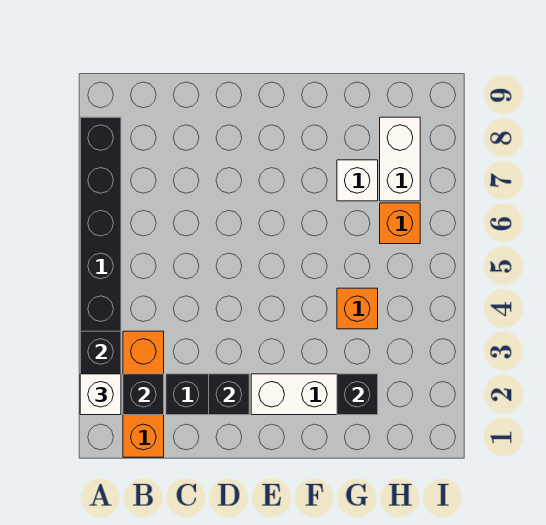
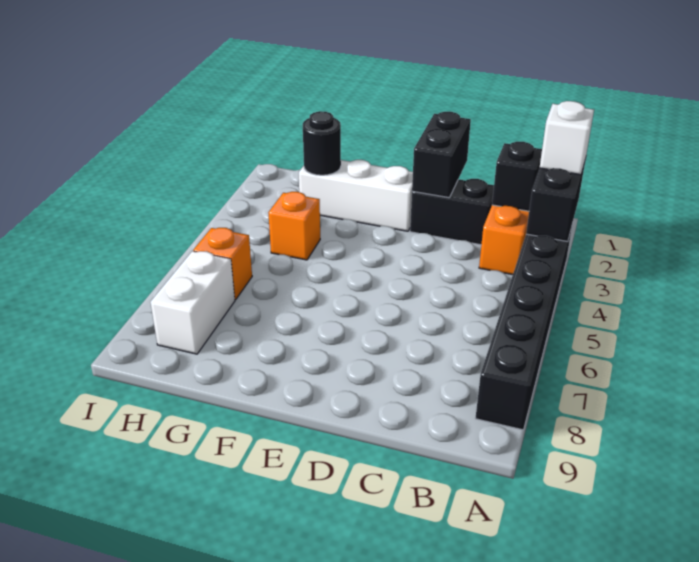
black 1x1 brick [209,374,249,415] -> black 1x2 brick [412,112,471,198]
black 1x1 brick [337,374,378,415] -> black 1x1 round brick [303,111,341,175]
white 1x1 brick [337,160,378,201] -> none

